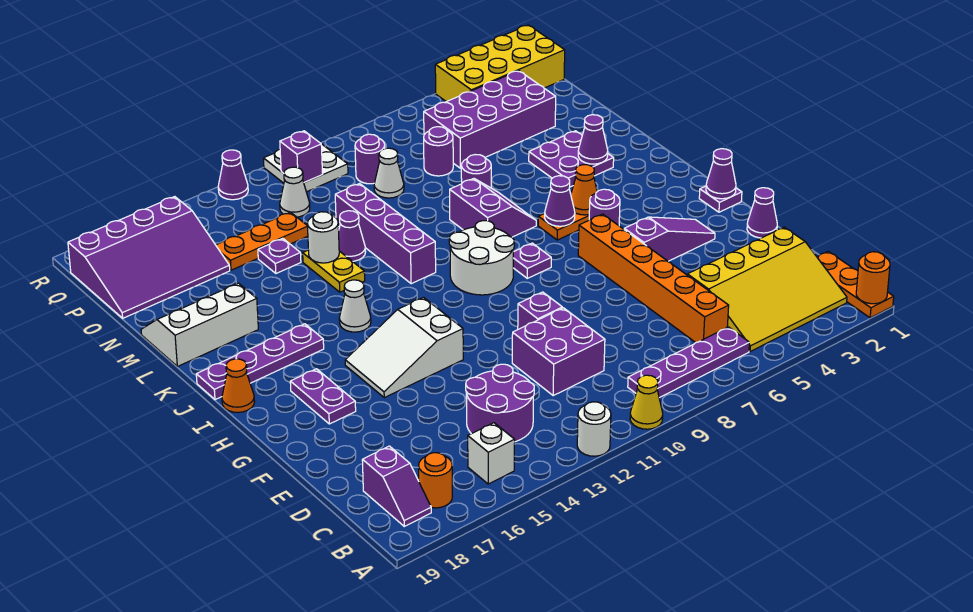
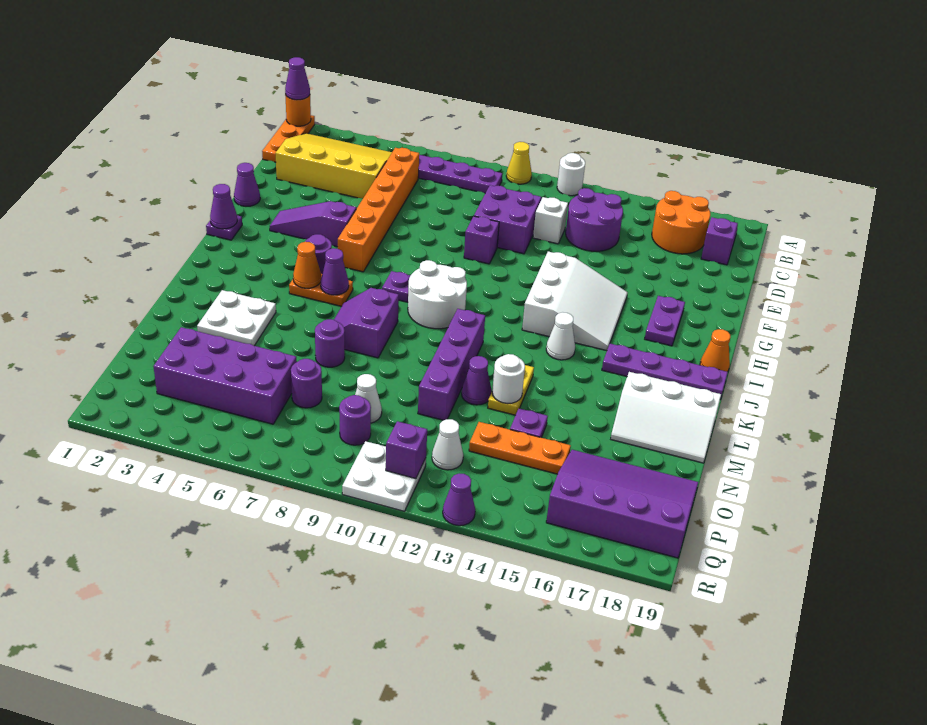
white 1x1 brick [468,423,515,484] -> white 1x1 brick moved to [533,197,568,244]
orange 1x1 round brick [419,453,452,508] -> orange 2x2 round brick [652,191,710,254]
white 2x3 slope [345,297,463,398] -> white 3x3 slope [522,252,628,351]
purple 2x2 plate [529,131,614,187] -> white 2x2 plate [197,290,276,346]
purple 1x1 cone [578,115,608,164] -> purple 1x1 cone moved to [285,57,310,100]
yellow 2x4 brick [435,25,565,102] -> none

